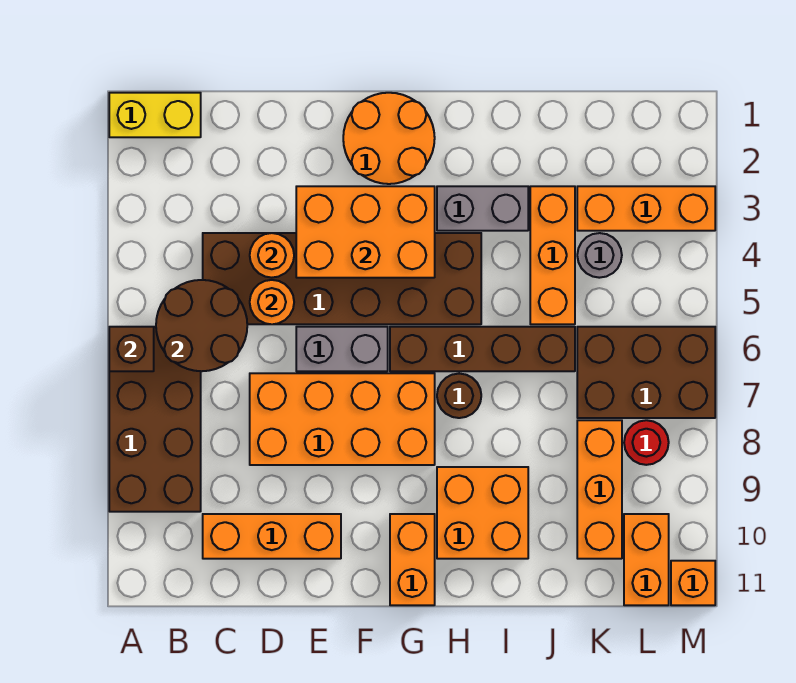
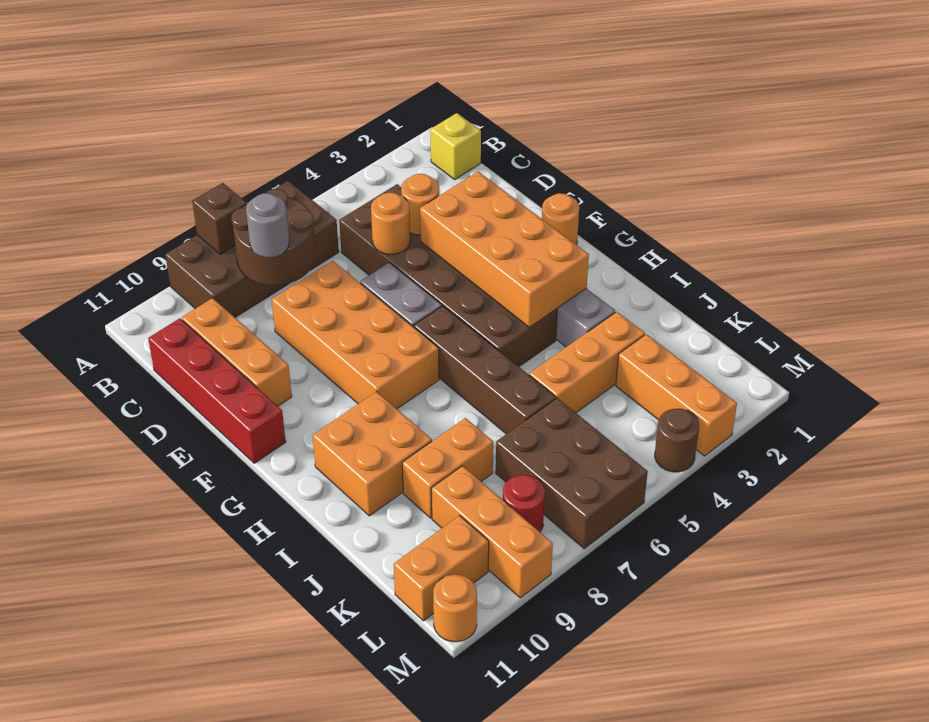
yellow 1x2 brick [109,93,201,137] -> yellow 1x1 brick [430,113,481,179]
brown 1x1 brick [109,327,154,371] -> brown 1x1 brick moved to [192,183,246,254]
brown 2x2 round brick [156,280,247,371] -> brown 2x2 round brick moved to [231,189,315,286]
none -> red 1x4 brick [148,318,286,463]
orange 2x3 brick [296,186,435,278] -> orange 2x4 brick [420,172,589,327]
orange 2x2 round brick [343,93,435,184] -> orange 1x1 round brick [542,193,579,244]
orange 1x2 brick [390,514,435,605] -> orange 1x2 brick moved to [402,418,493,518]
brown 1x1 round brick [437,374,481,418] -> brown 1x1 round brick moved to [655,409,699,472]
grey 1x1 round brick [577,233,622,278] -> grey 1x1 round brick moved to [246,193,289,257]
orange 1x3 brick [577,420,622,559] -> orange 1x3 brick turned to [431,466,553,598]
orange 1x1 brick [671,561,715,605] -> orange 1x1 round brick [433,575,477,642]

